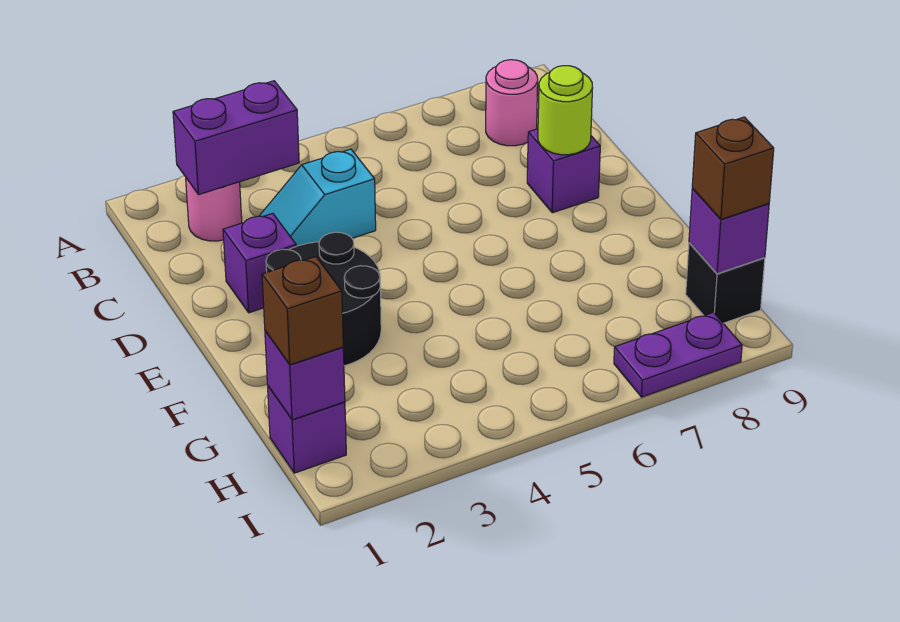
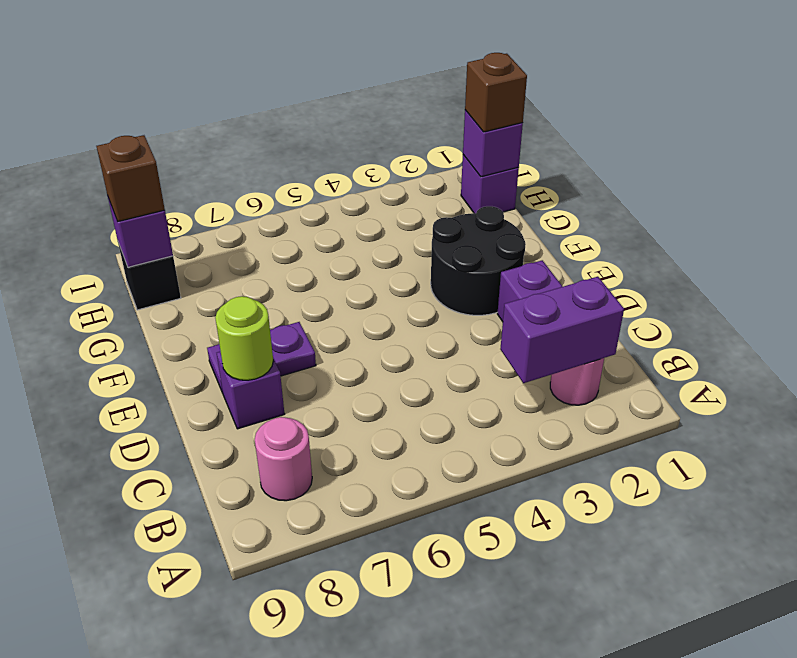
cyan 1x2 slope [260,149,376,246] -> none
purple 1x2 plate [614,312,742,397] -> purple 1x2 plate moved to [207,322,316,393]

